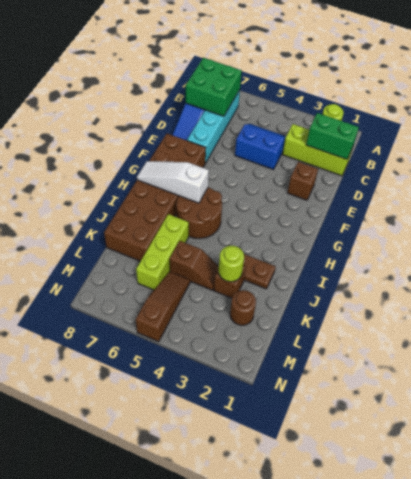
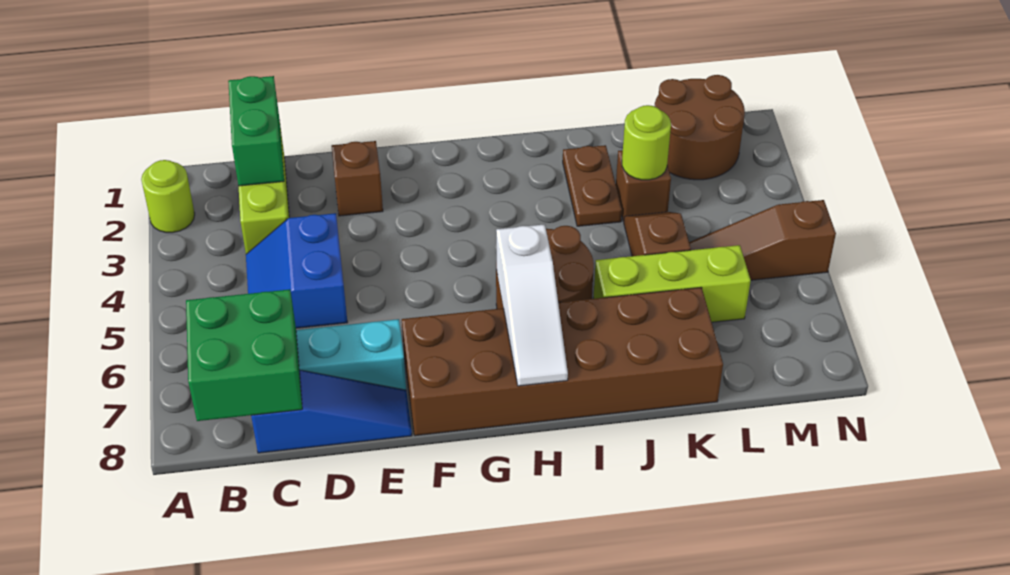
brown 1x1 round brick [230,290,256,325] -> brown 2x2 round brick [655,75,745,180]

